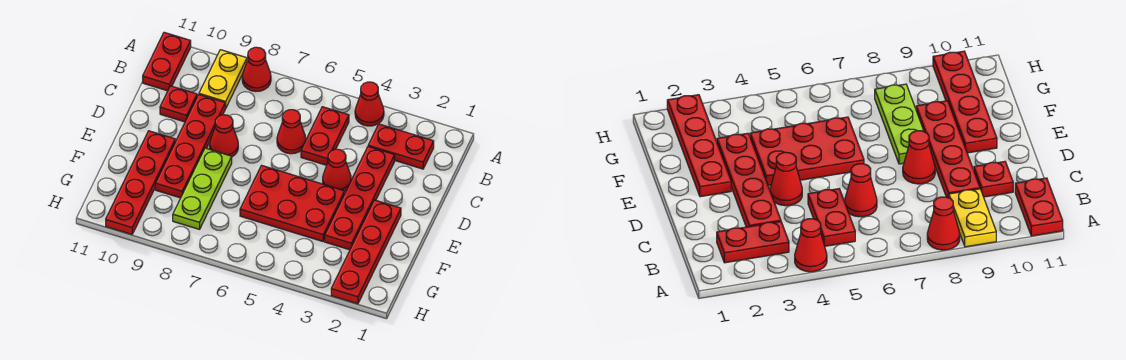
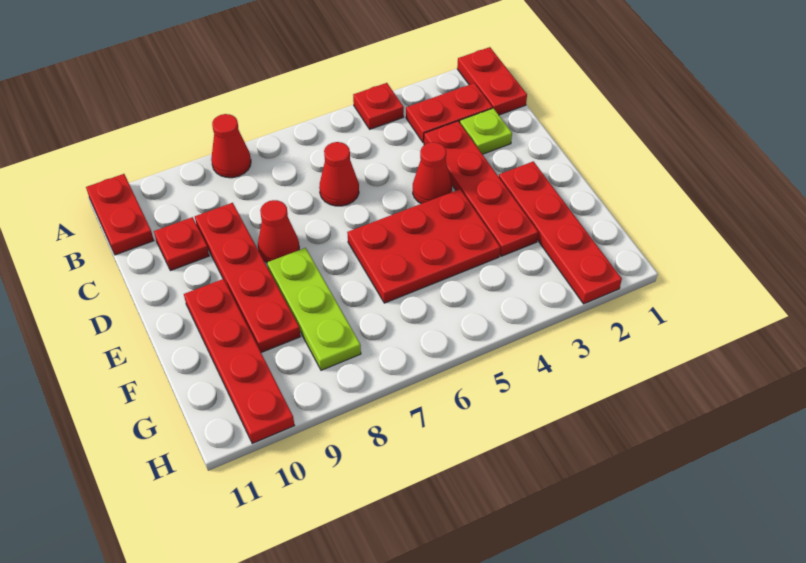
red 1x1 cone [355,82,384,126] -> red 1x1 plate [353,83,404,129]
yellow 1x2 plate [199,50,247,108] -> none
red 1x2 plate [301,107,349,165] -> red 1x2 plate moved to [457,47,527,115]
none -> lime 1x1 plate [460,108,512,154]

